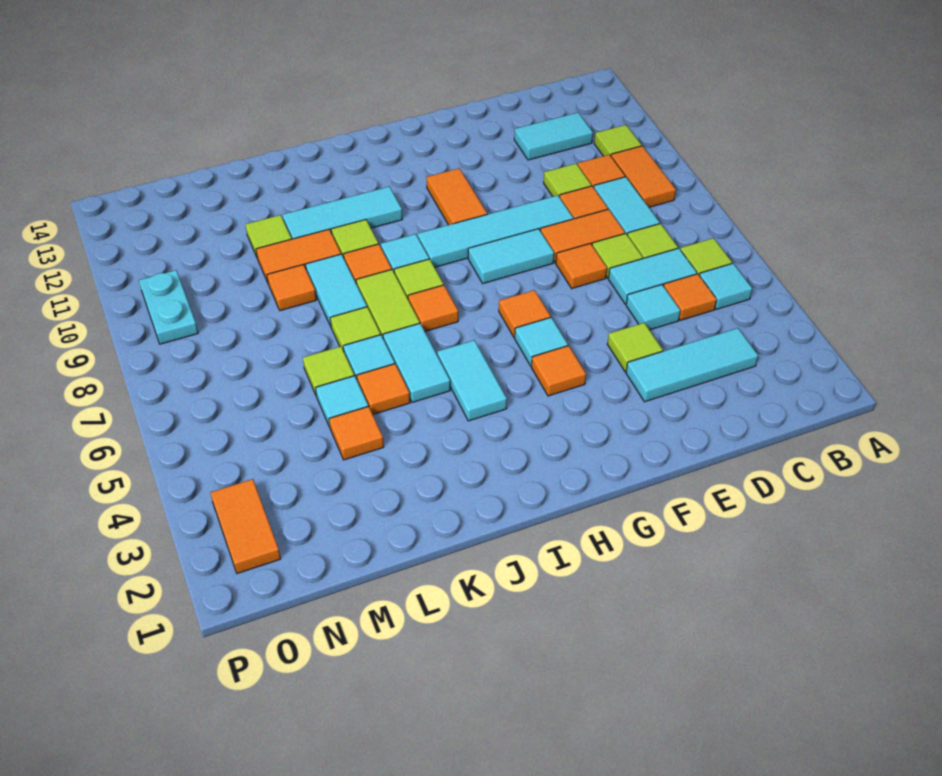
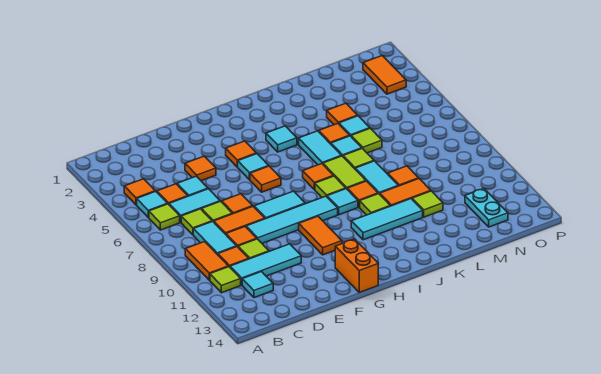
none -> orange 1x1 tile [124,179,155,205]
cyan 1x3 tile [626,328,758,402] -> cyan 1x3 tile moved to [230,244,301,285]
cyan 1x2 tile [514,113,593,160] -> cyan 1x1 tile [242,272,273,298]
lime 1x1 tile [607,323,663,372] -> orange 1x1 tile [185,156,216,181]
none -> orange 1x2 brick [335,239,378,292]
cyan 1x2 tile [437,340,507,421] -> cyan 1x1 tile [266,126,297,152]
cyan 1x2 plate [139,270,198,344] -> cyan 1x2 plate moved to [465,189,508,227]

